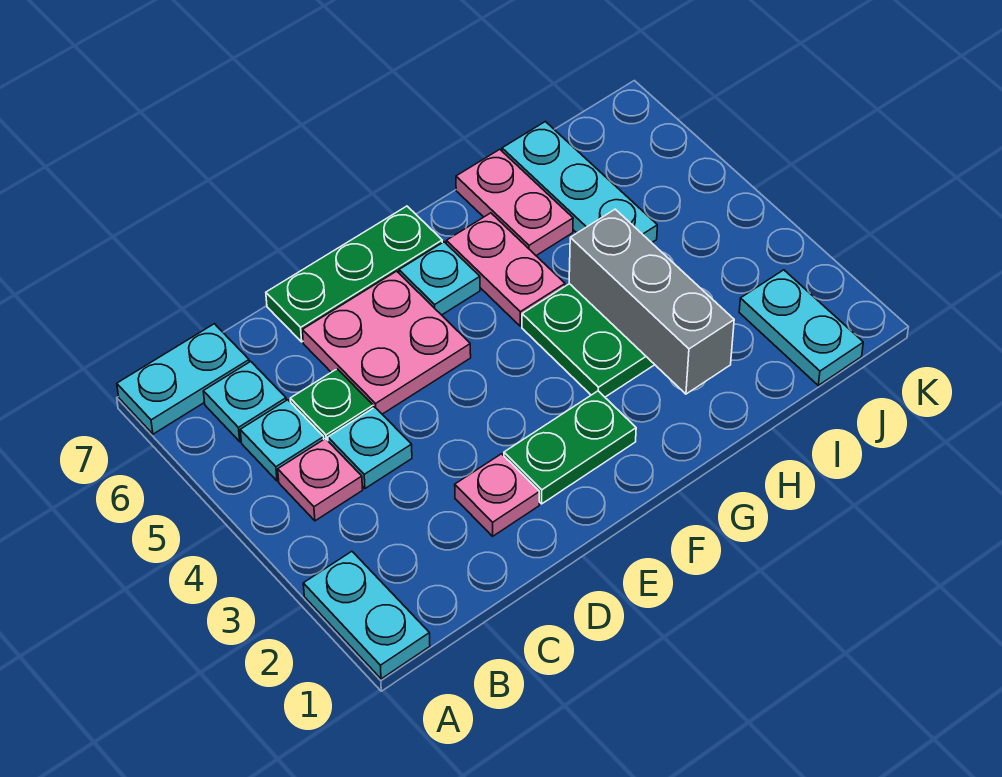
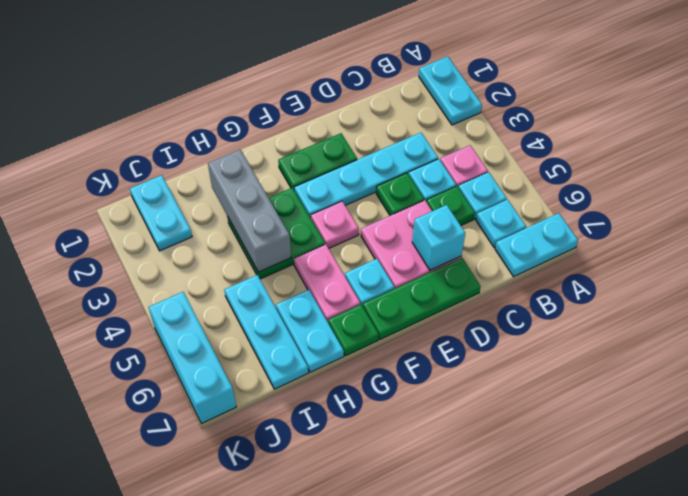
none -> cyan 1x4 plate [294,133,438,218]
pink 1x1 plate [455,454,539,536] -> pink 1x1 plate moved to [311,201,359,248]
none -> green 1x1 plate [376,173,424,216]
none -> cyan 1x1 brick [412,205,465,270]
none -> green 1x1 plate [328,304,379,356]
pink 1x2 plate [456,149,573,256] -> cyan 1x2 plate [276,290,344,372]
none -> cyan 1x3 brick [148,292,236,424]

